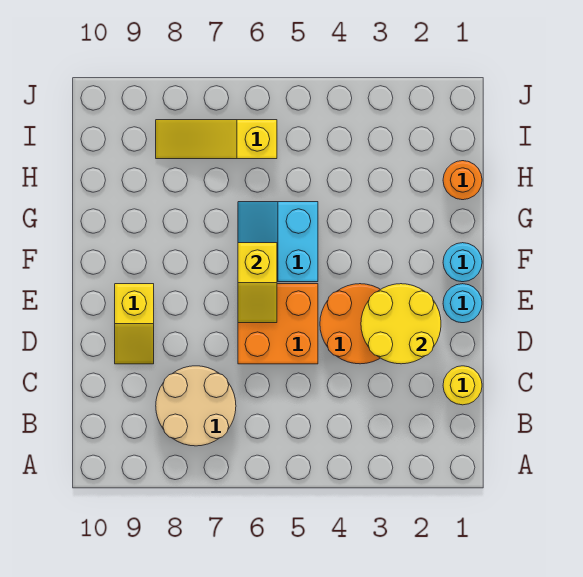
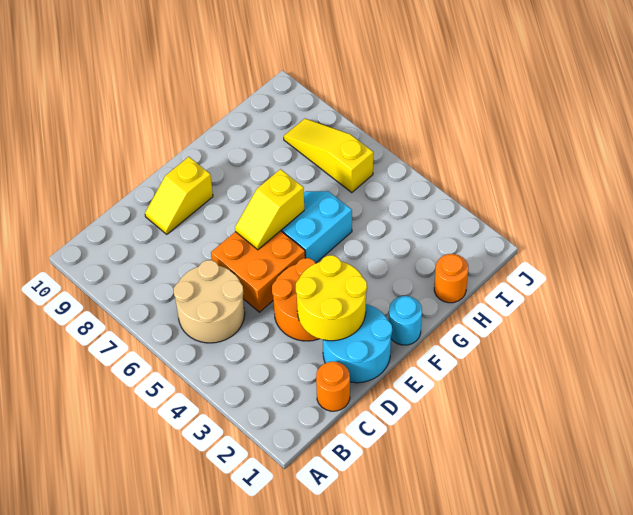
tan 2x2 round brick [156,366,236,446] -> tan 2x2 round brick moved to [174,260,245,343]
yellow 1x1 round brick [443,366,482,405] -> orange 1x1 round brick [316,362,350,411]
cyan 1x1 round brick [443,284,482,323] -> cyan 2x2 round brick [323,304,392,383]

